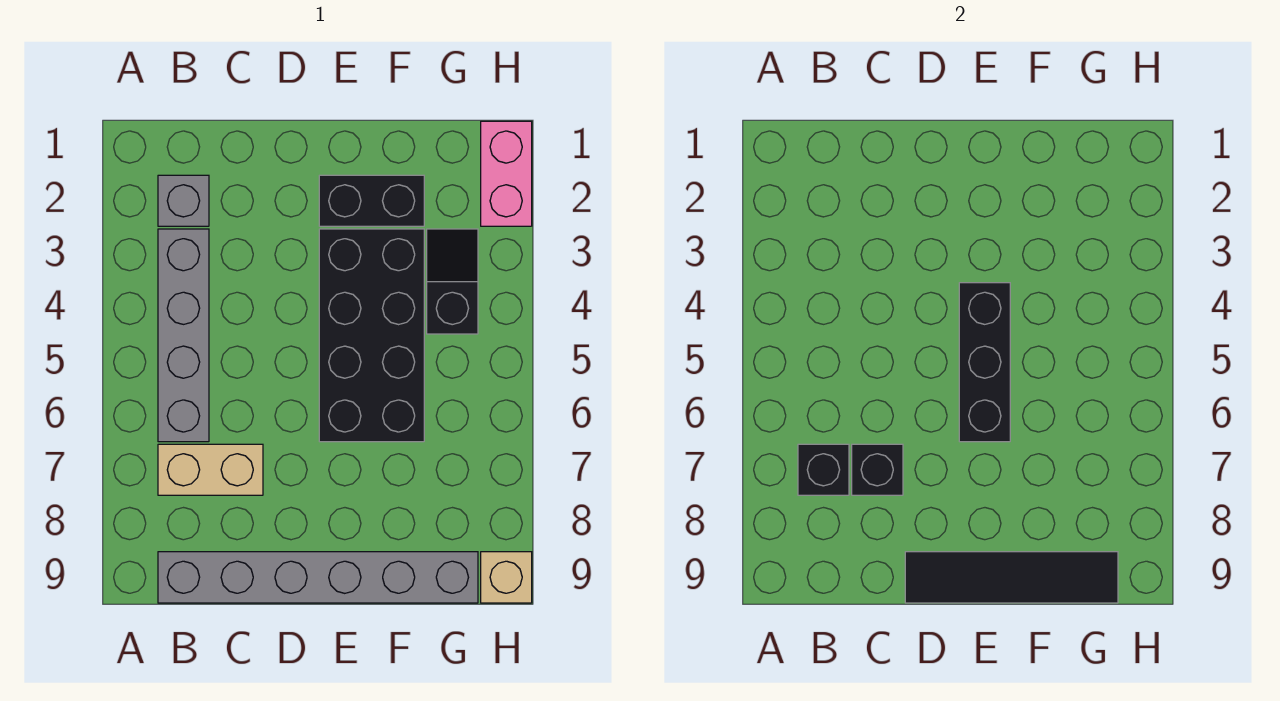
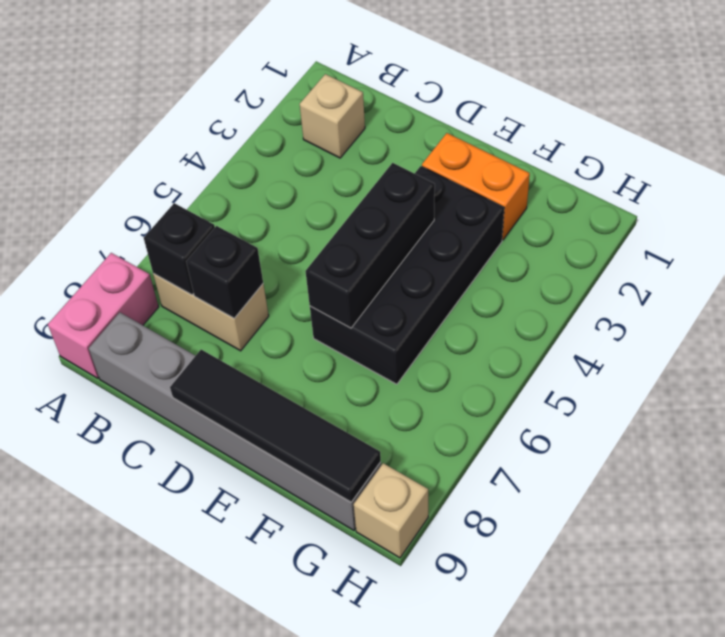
grey 1x1 brick [158,175,209,226] -> tan 1x1 brick [300,74,365,158]
grey 1x4 brick [158,229,209,442] -> none
black 1x2 brick [319,175,424,226] -> orange 1x2 brick [422,133,530,240]
black 1x2 slope [427,229,478,334] -> none
pink 1x2 brick [481,121,532,226] -> pink 1x2 brick moved to [48,253,158,378]

